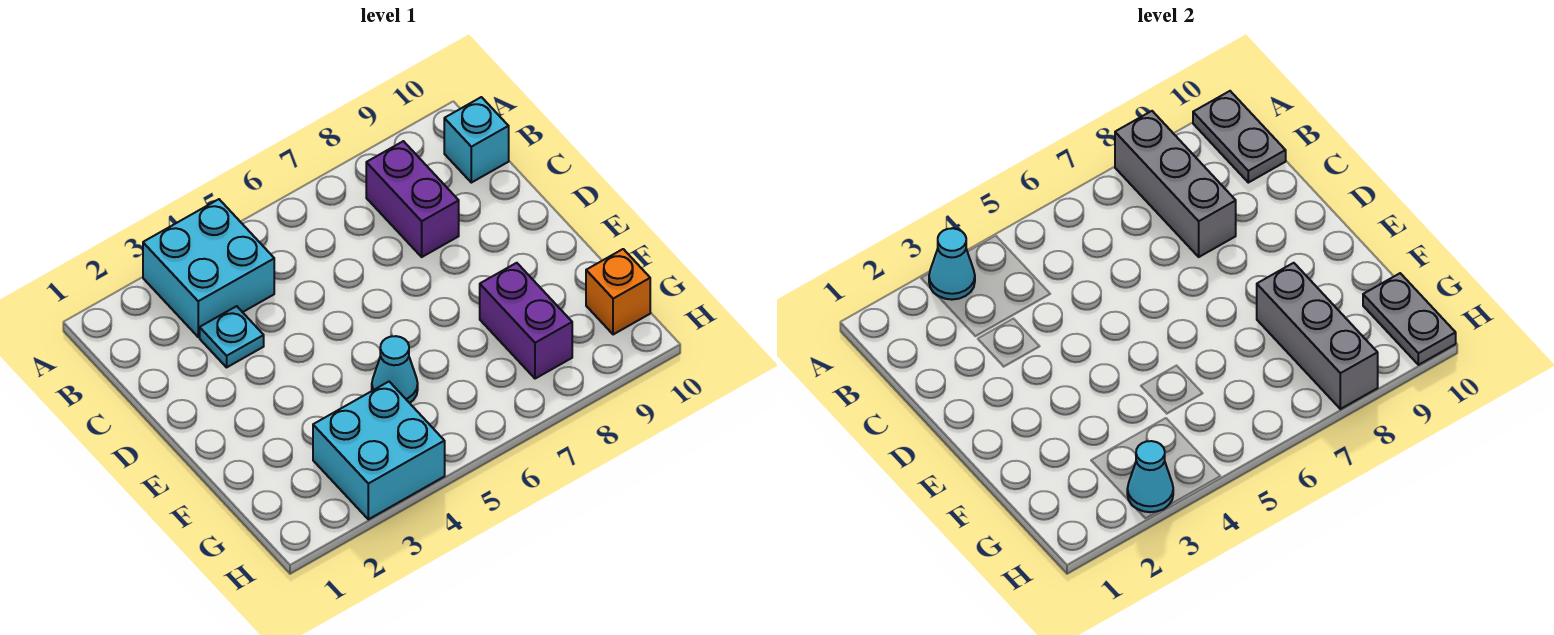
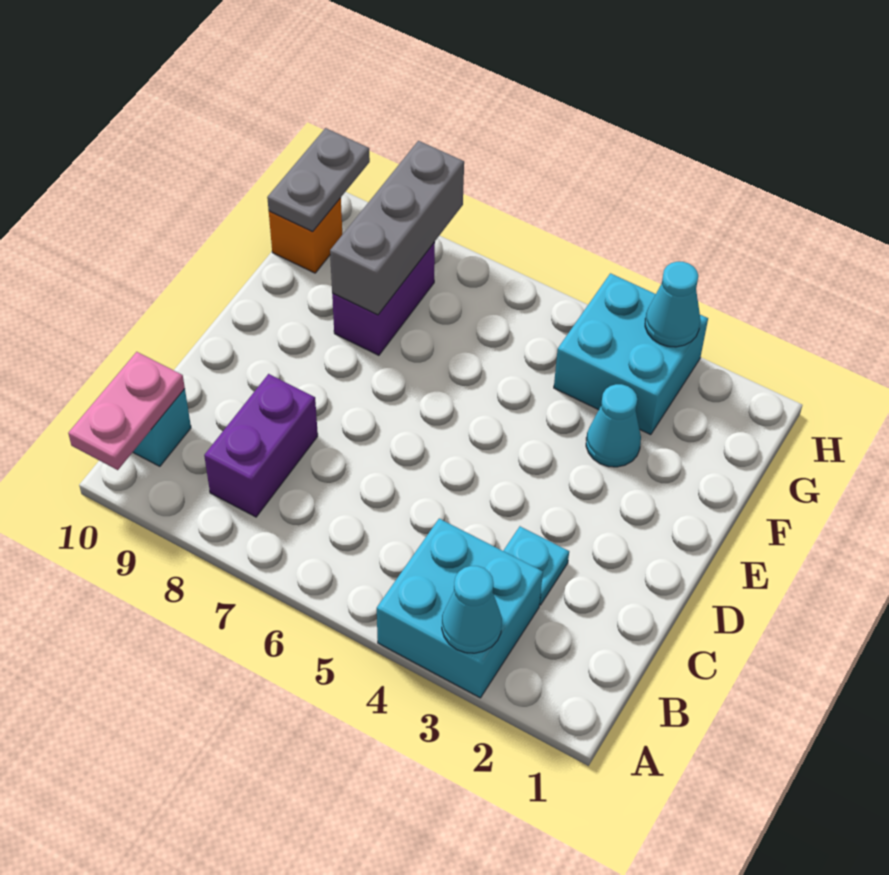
grey 1x3 brick [1115,111,1236,257] -> none
grey 1x2 plate [1193,91,1286,183] -> pink 1x2 plate [68,352,185,470]
cyan 1x1 cone [372,336,418,403] -> cyan 1x1 cone moved to [586,384,641,467]

